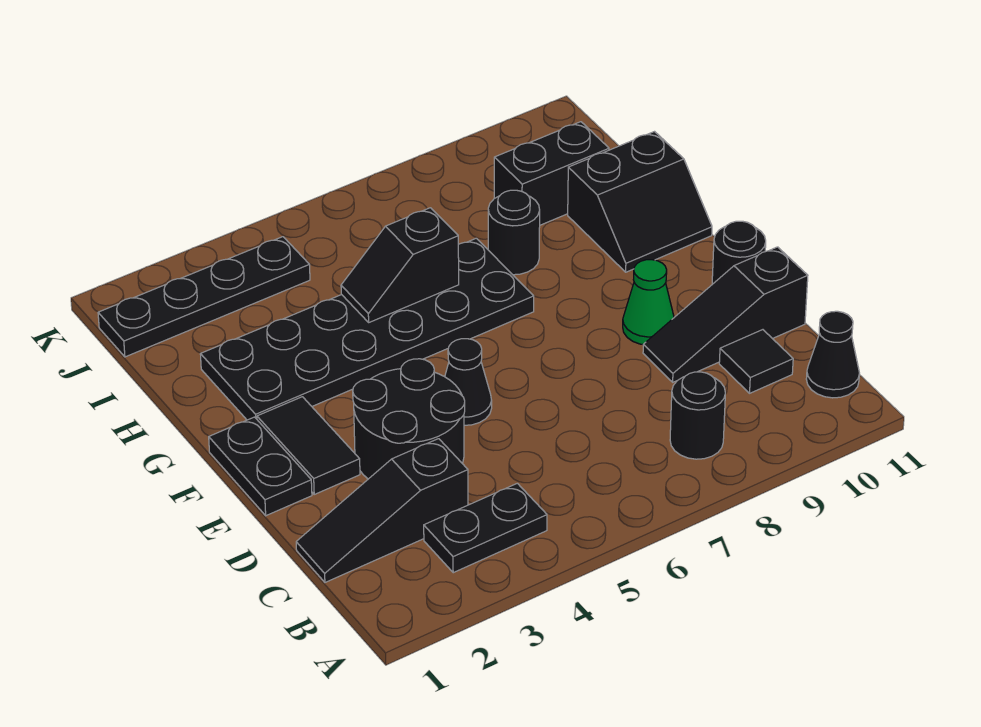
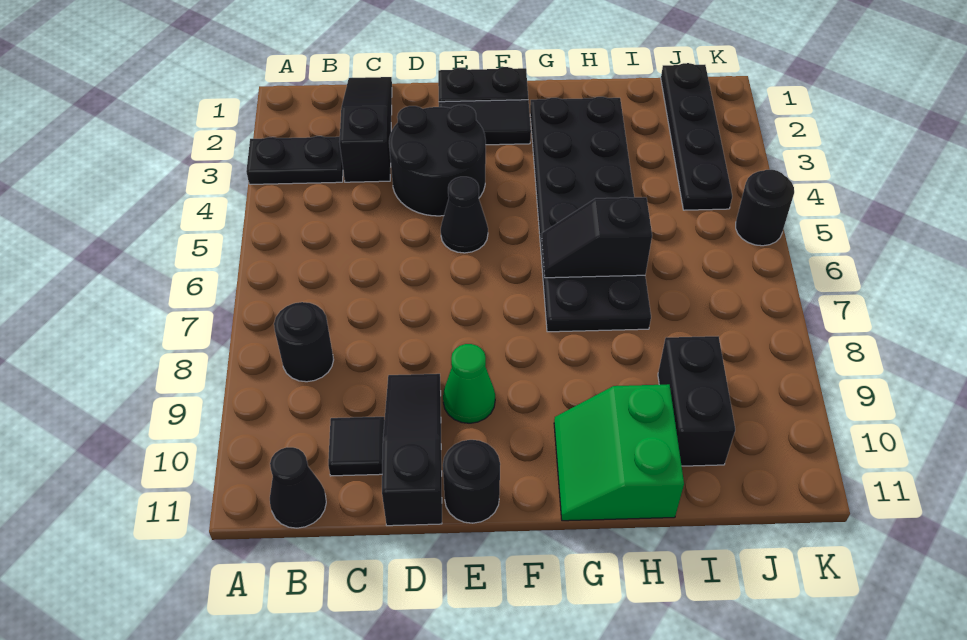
black 1x2 plate [424,483,547,573] -> black 1x2 plate turned to [246,136,343,184]
black 2x2 slope [568,132,712,272] -> green 2x2 slope [554,384,684,521]
black 1x2 slope [341,208,459,322] -> black 1x2 slope turned to [542,197,652,278]
black 1x1 round brick [488,190,540,275] -> black 1x1 round brick moved to [736,170,794,246]

